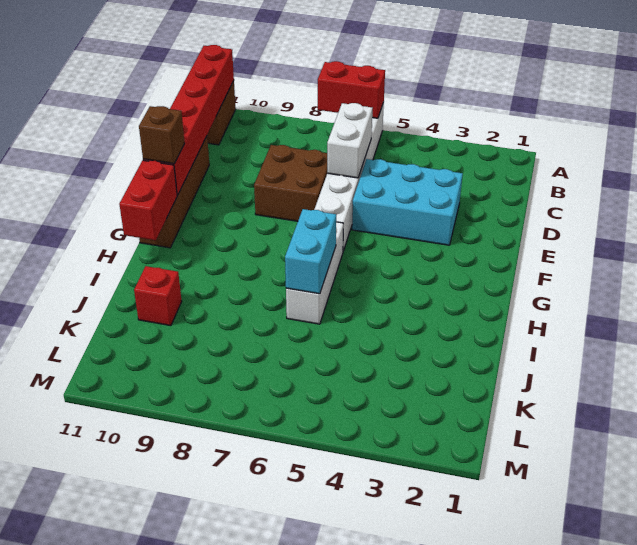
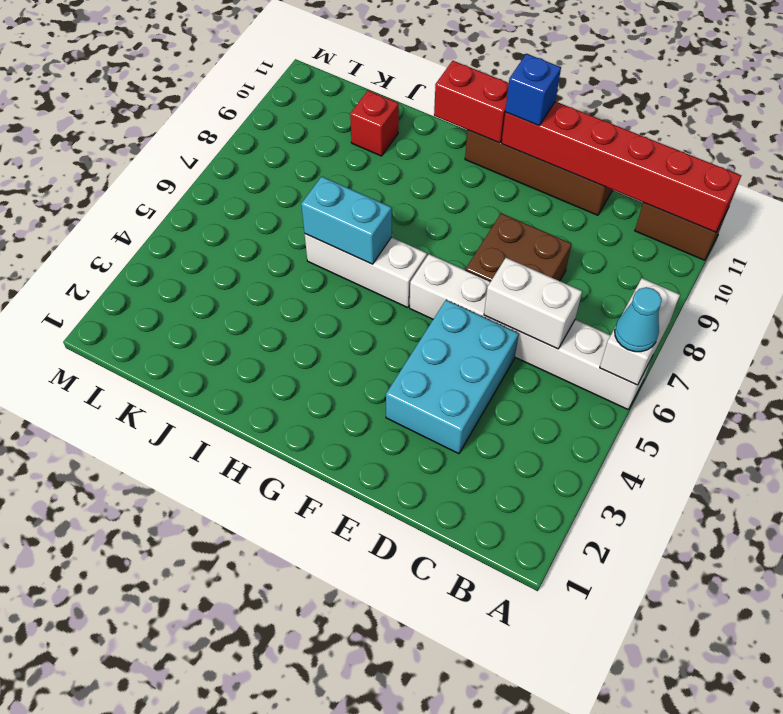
red 1x2 brick [318,61,385,118] -> white 1x2 brick [600,278,680,385]
none -> cyan 1x1 cone [615,287,662,352]
brown 1x1 brick [139,106,185,164] -> blue 1x1 brick [505,54,561,126]

